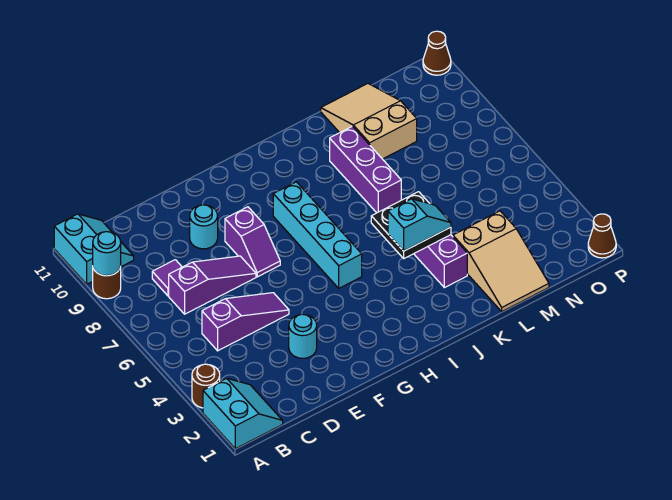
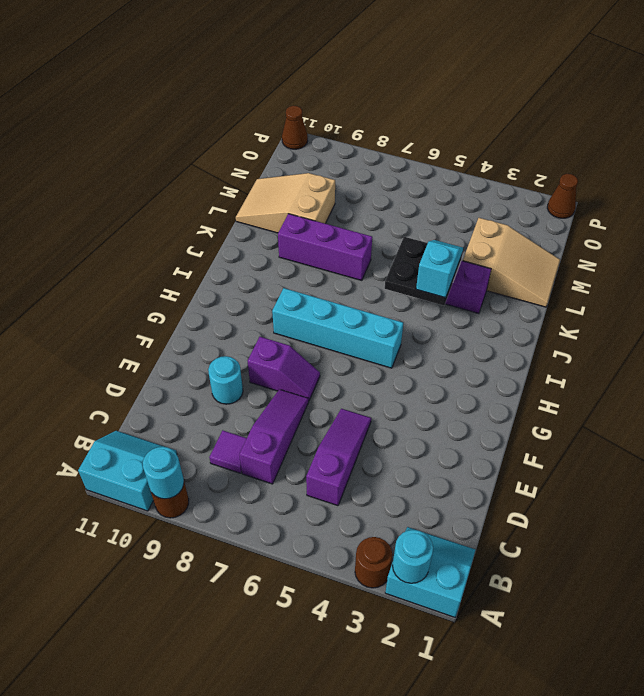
cyan 1x1 round brick [289,314,317,358] -> cyan 1x1 round brick moved to [392,530,433,583]

